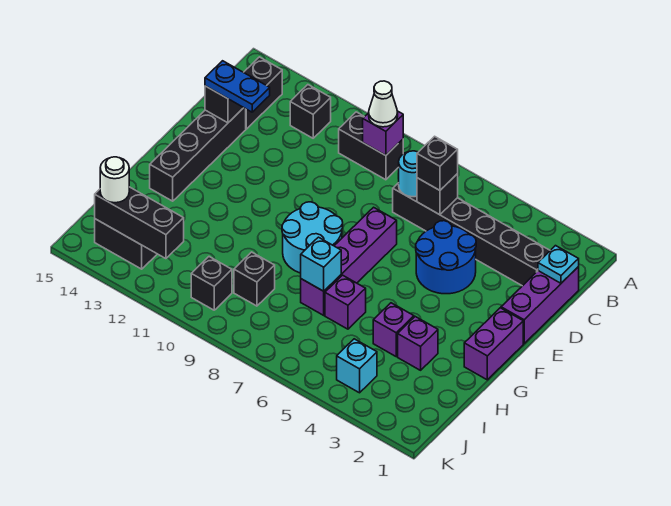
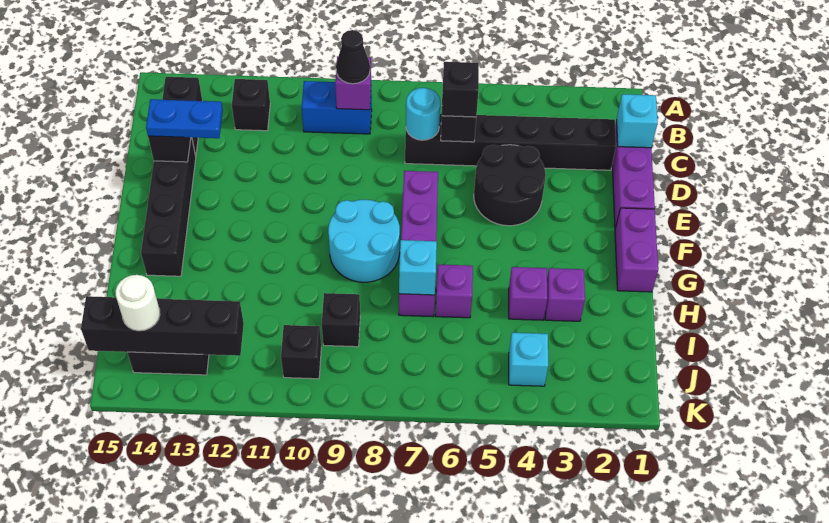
black 1x2 brick [339,112,403,180] -> blue 1x2 brick [302,81,372,134]
white 1x1 cone [369,81,398,127] -> black 1x1 cone [336,30,370,84]
cyan 1x1 plate [538,246,579,283] -> cyan 1x1 brick [617,94,658,148]
blue 2x2 round brick [416,221,476,294] -> black 2x2 round brick [474,145,546,226]
black 1x3 brick [95,187,184,259] -> black 1x4 brick [81,296,244,356]

